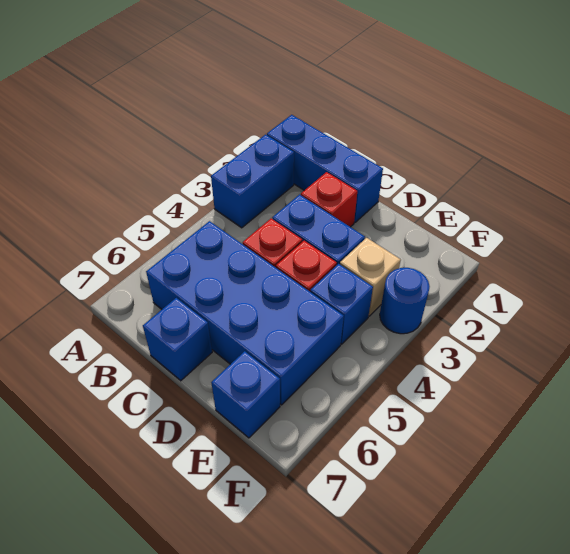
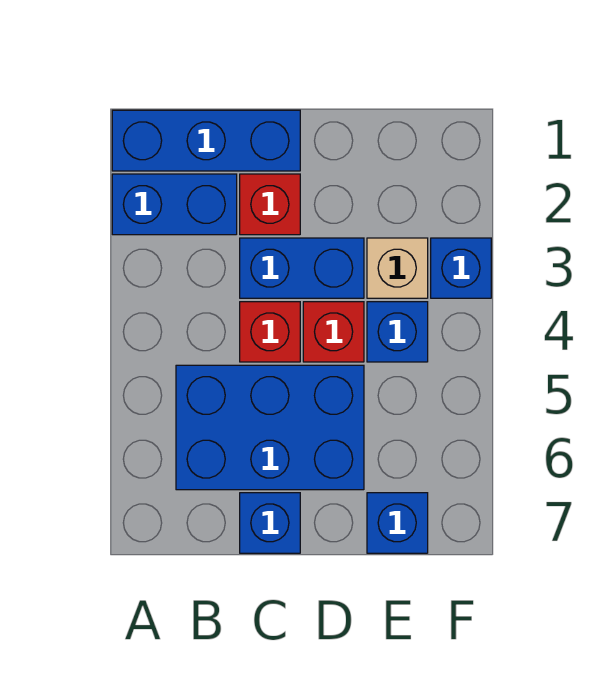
blue 1x2 brick [211,135,294,228] -> blue 1x2 brick turned to [112,174,237,235]
blue 2x4 brick [146,221,344,405] -> blue 2x3 brick [176,365,364,490]
blue 1x1 round brick [380,268,430,334] -> blue 1x1 brick [431,238,491,298]

